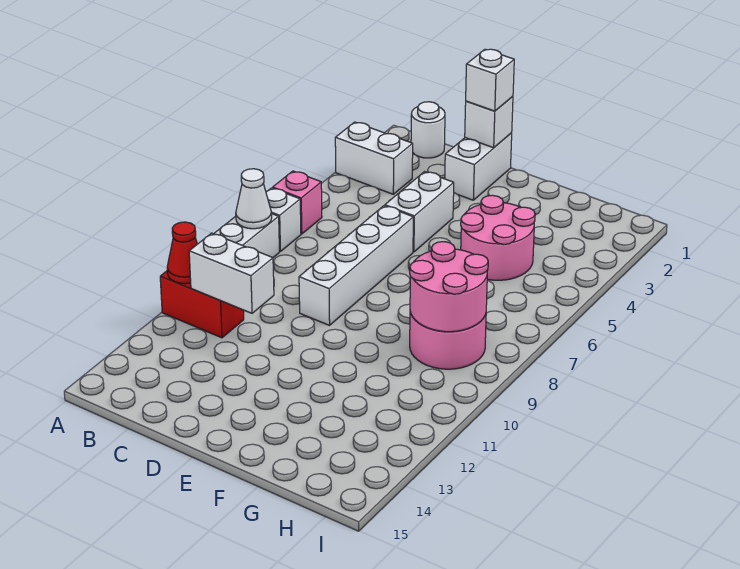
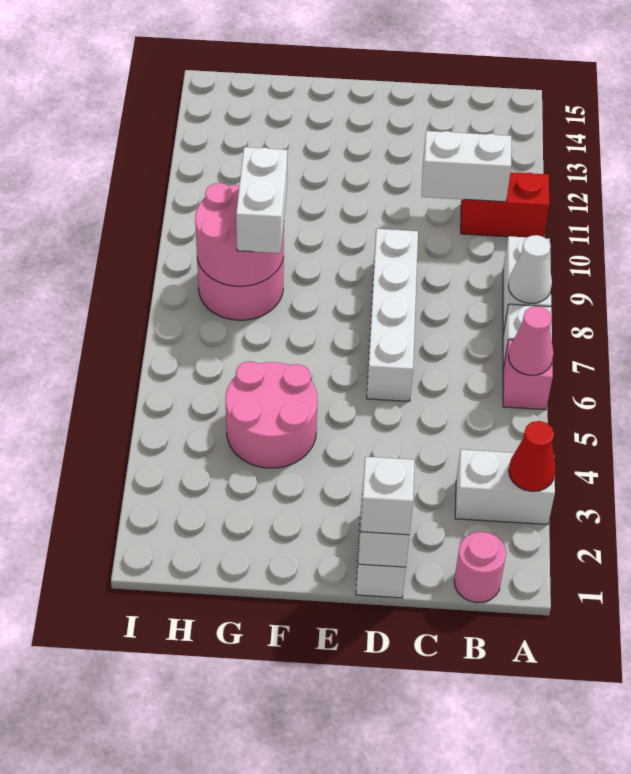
none -> pink 1x1 cone [508,306,554,375]
red 1x1 cone [167,222,197,284] -> red 1x1 cone moved to [509,421,556,491]
white 1x1 round brick [411,102,445,158] -> pink 1x1 round brick [454,532,506,603]
white 1x2 brick [385,172,454,252] -> white 1x2 brick moved to [236,147,287,253]

